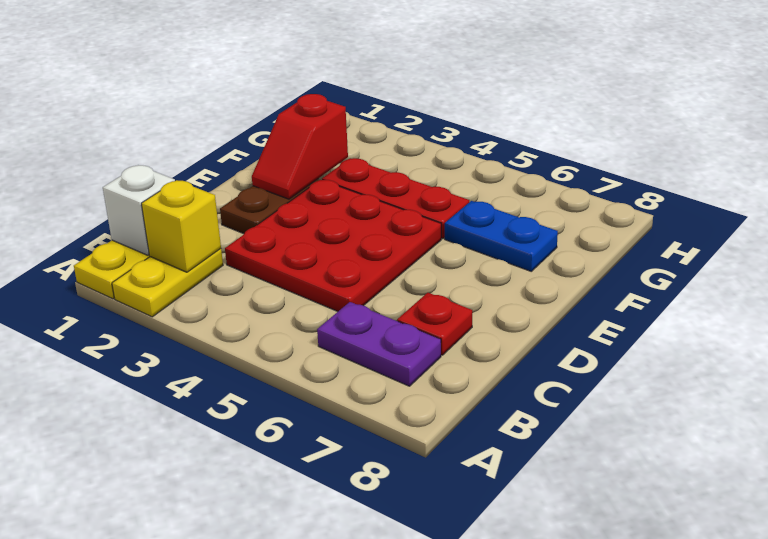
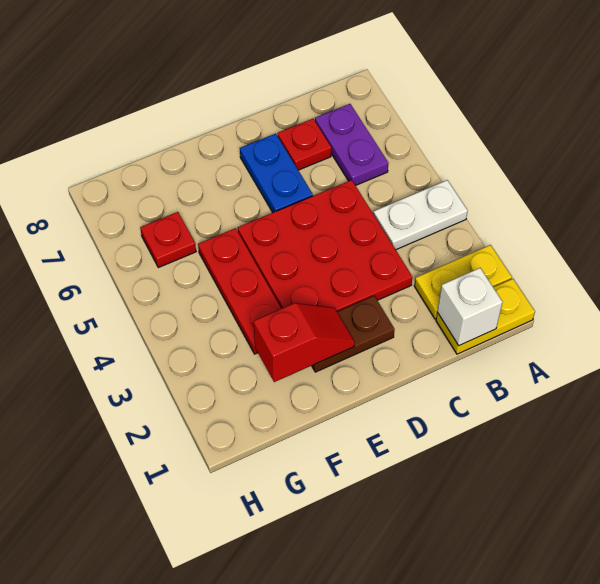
none -> white 1x2 plate [374,180,468,250]
yellow 1x1 brick [141,180,221,272] -> none
blue 1x2 plate [445,201,558,271] -> blue 1x2 plate moved to [240,134,313,212]
none -> red 1x1 plate [140,212,196,268]

